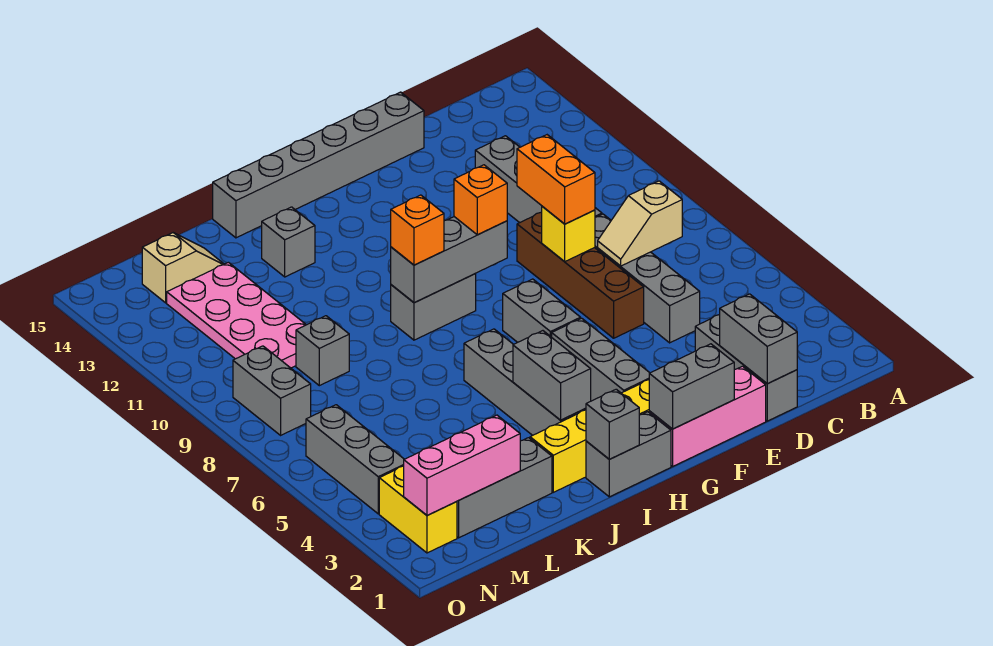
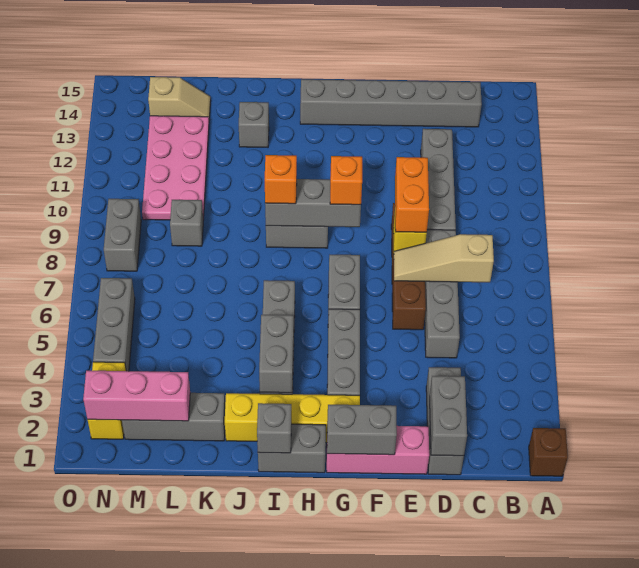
none -> brown 1x1 brick [529,428,568,476]
tan 1x2 slope [598,181,682,266] -> tan 1x3 slope [394,234,494,282]
grey 1x6 brick [213,92,424,238] -> grey 1x6 brick moved to [300,79,482,127]

